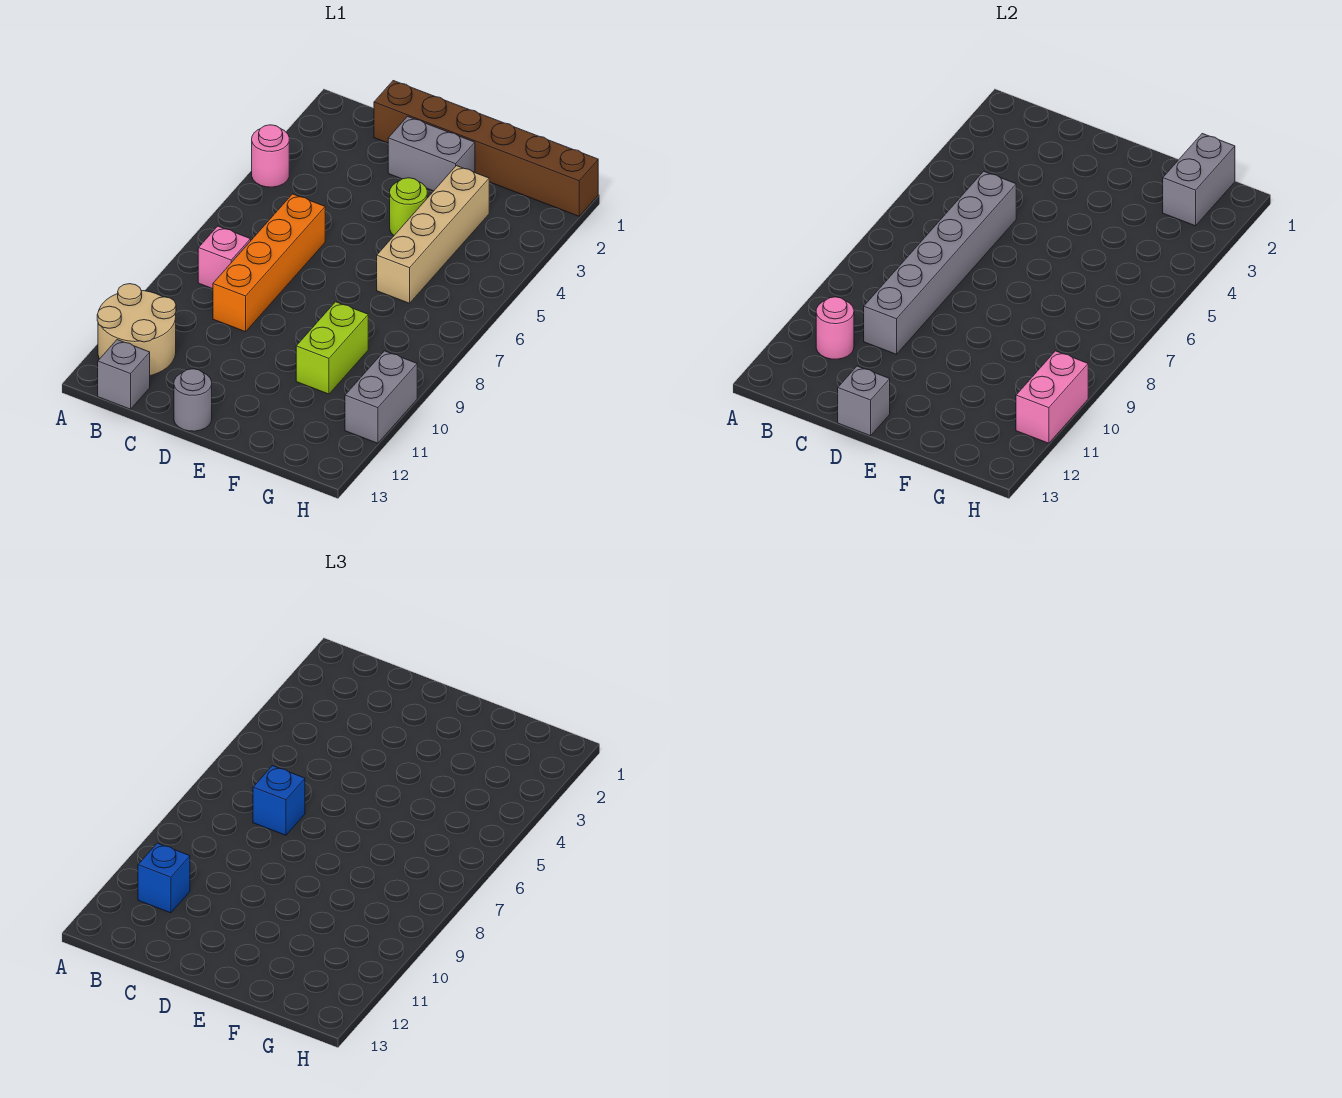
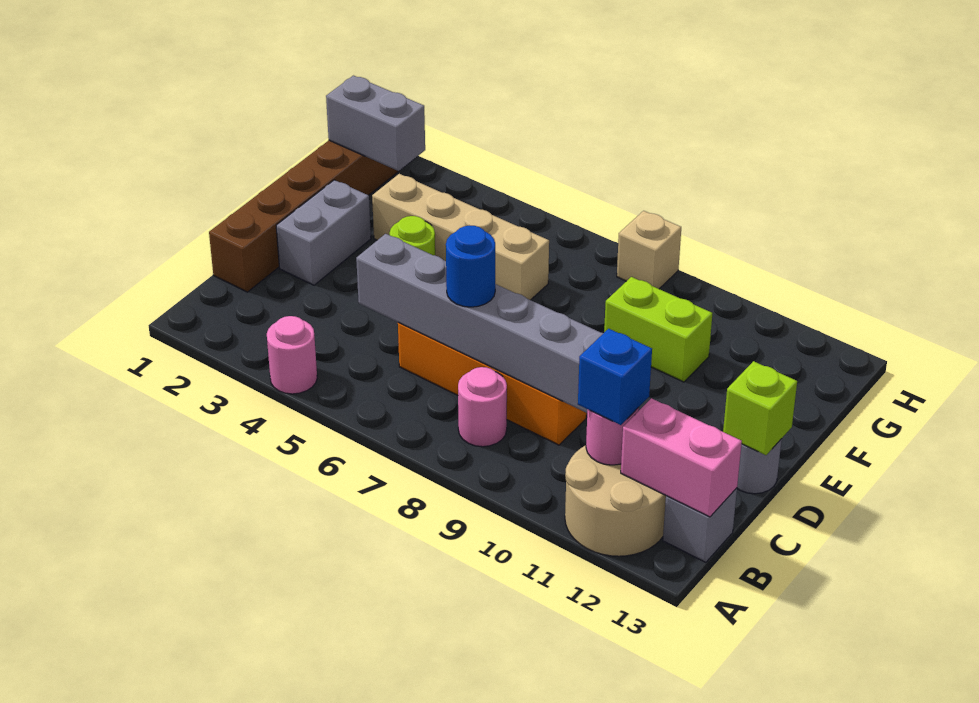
pink 1x1 brick [198,226,251,289] -> pink 1x1 round brick [458,367,507,447]
blue 1x1 brick [253,766,305,835] -> blue 1x1 round brick [446,226,495,307]
grey 1x1 brick [838,366,890,436] -> lime 1x1 brick [723,361,797,455]
none -> tan 1x1 brick [617,211,681,289]
grey 1x2 brick [345,351,417,443] -> none
pink 1x2 brick [1016,351,1088,443] -> pink 1x2 brick moved to [621,398,742,517]

